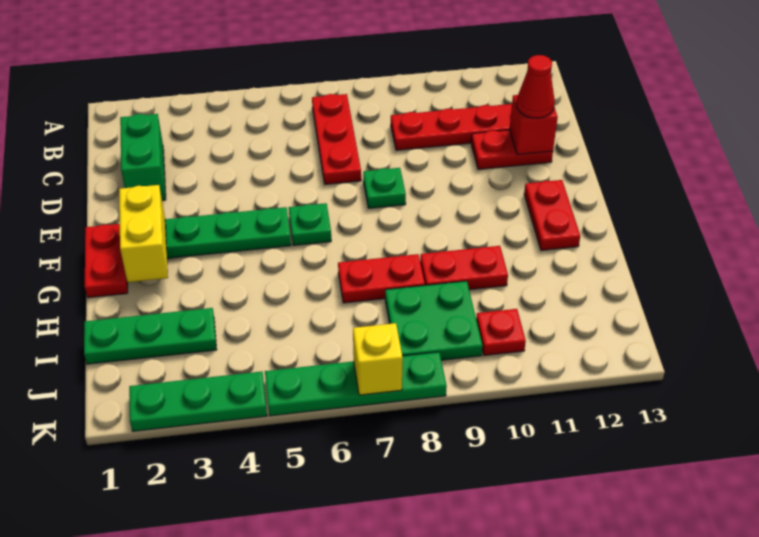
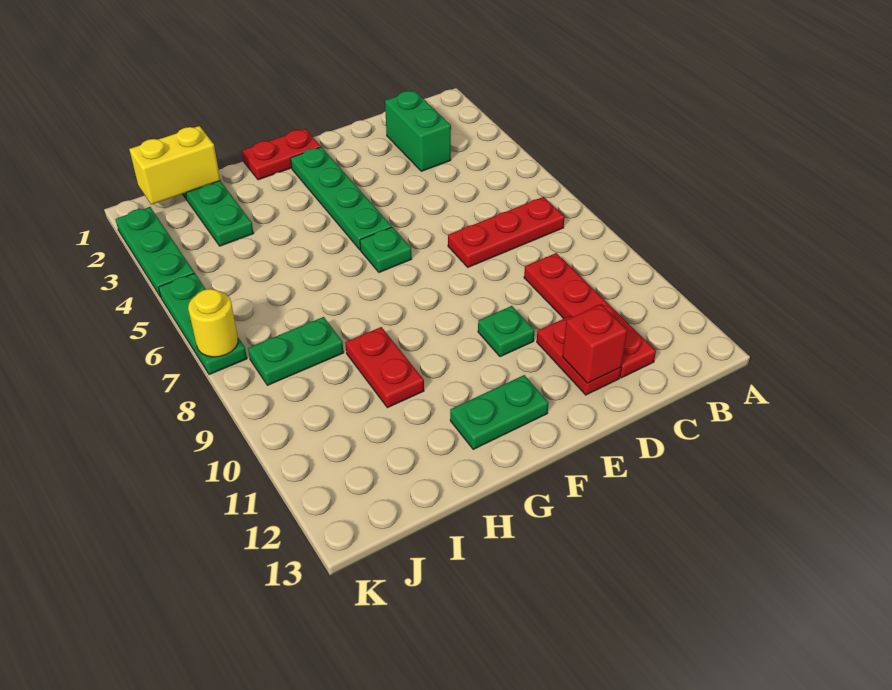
green 1x2 brick [120,114,166,200] -> green 1x2 brick turned to [385,90,451,171]
red 1x1 cone [516,55,555,118] -> none
green 1x1 plate [363,168,406,208] -> green 1x1 plate moved to [478,306,535,357]
yellow 1x2 brick [119,185,168,282] -> yellow 1x2 brick moved to [129,126,220,205]
red 1x2 plate [524,180,580,250] -> green 1x2 plate [450,375,549,449]
red 1x2 plate [338,254,425,303] -> none
green 2x2 plate [385,281,482,360] -> green 1x2 plate [248,317,344,385]
red 1x1 plate [476,309,526,356] -> none
green 1x4 plate [265,352,447,416] -> green 1x3 plate [159,273,247,375]
yellow 1x1 brick [353,323,403,395] -> yellow 1x1 round brick [188,289,238,357]

